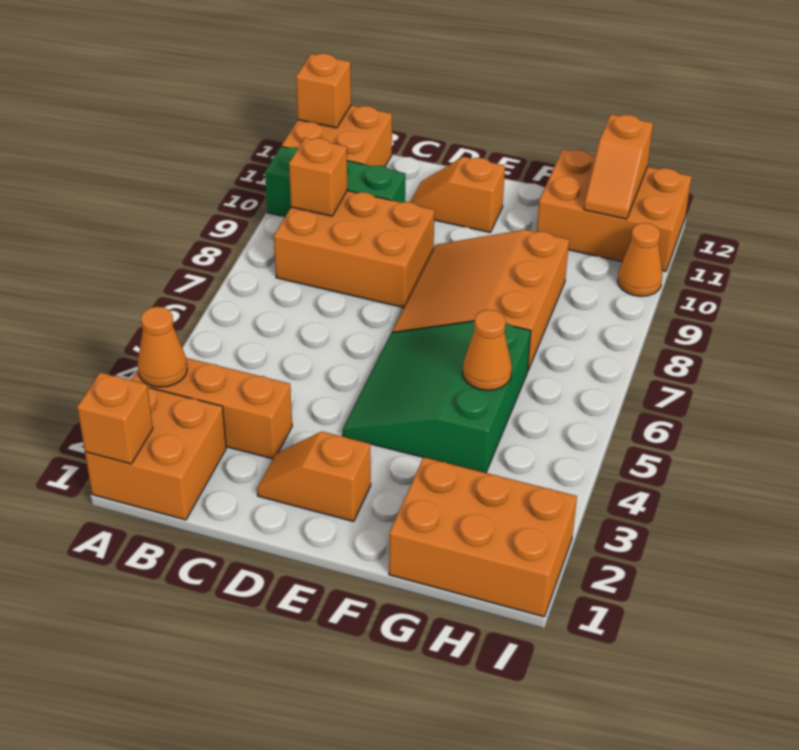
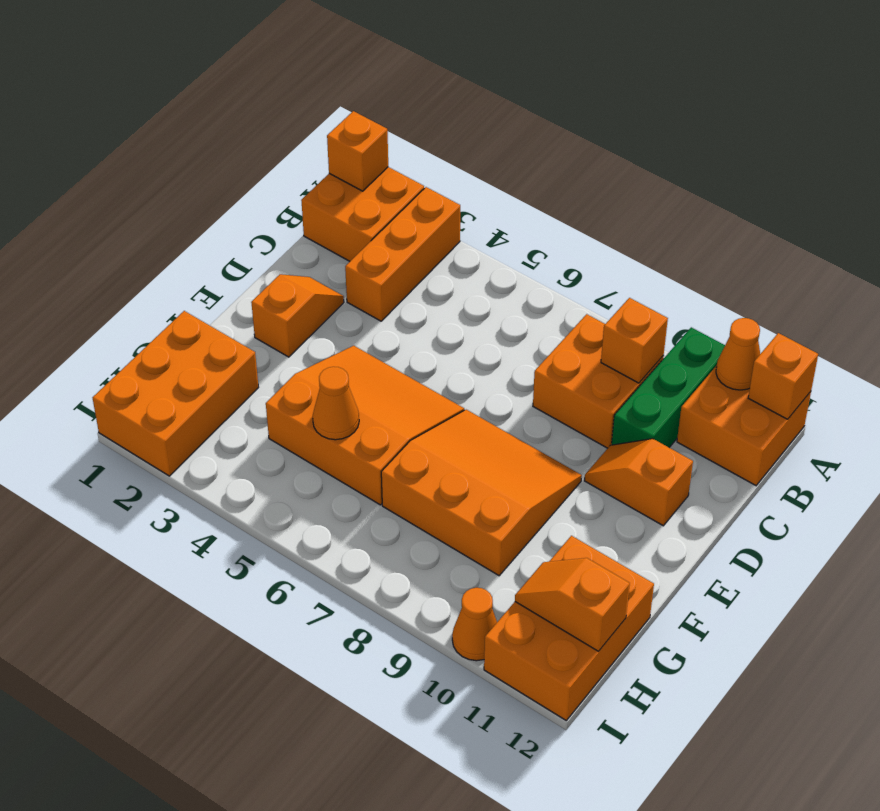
orange 1x1 cone [138,307,187,387] -> orange 1x1 cone moved to [716,318,760,390]
orange 2x3 brick [274,191,435,308] -> orange 2x2 brick [533,314,664,448]
orange 1x2 slope [410,157,505,232] -> orange 1x2 slope turned to [584,439,693,526]
green 3x3 slope [343,321,531,473] -> orange 3x3 slope [266,346,464,505]

